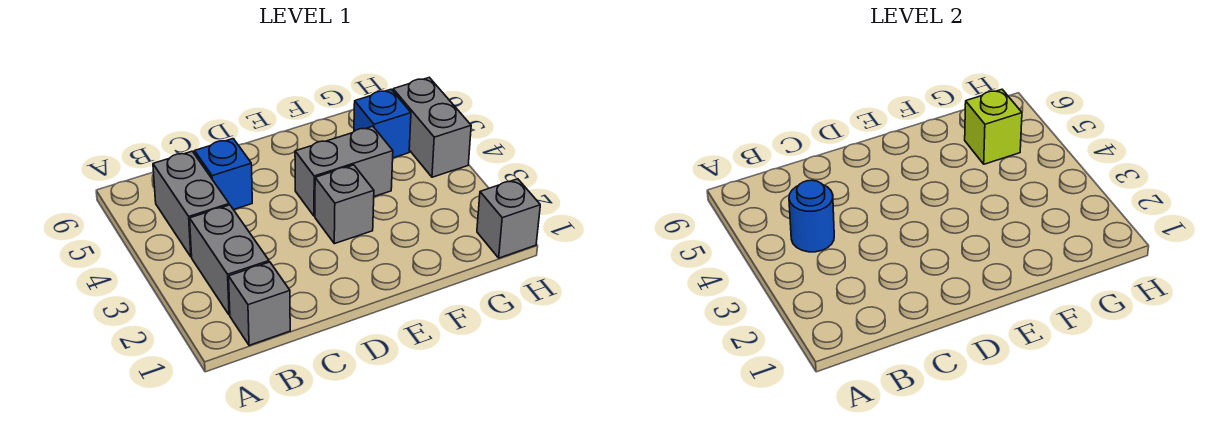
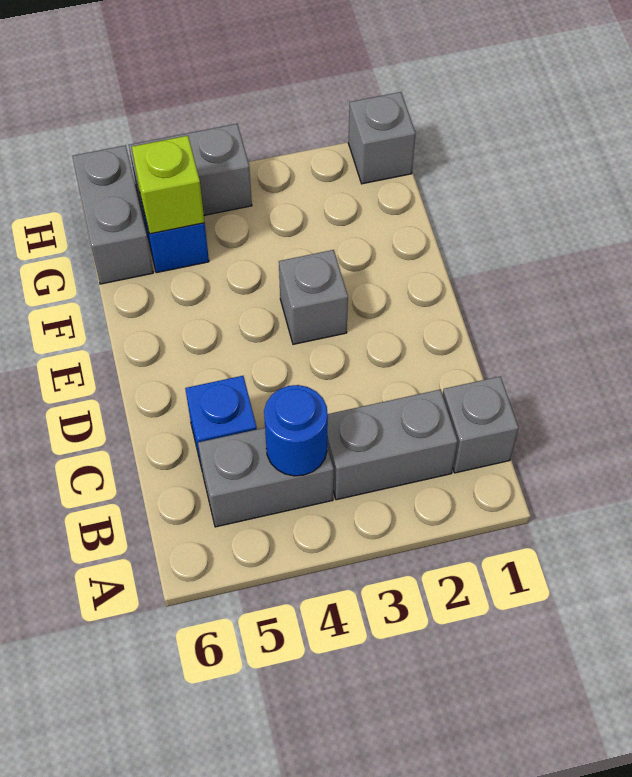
grey 1x2 brick [295,126,393,216] -> grey 1x2 brick moved to [72,145,153,284]

